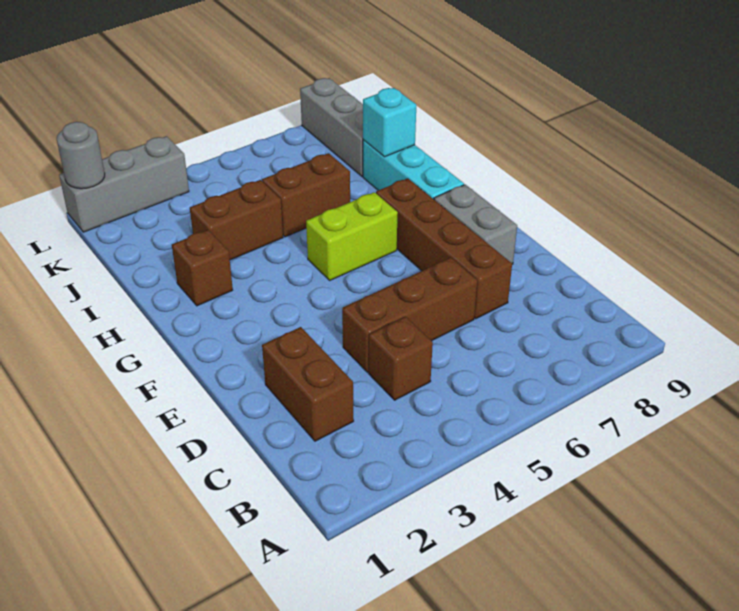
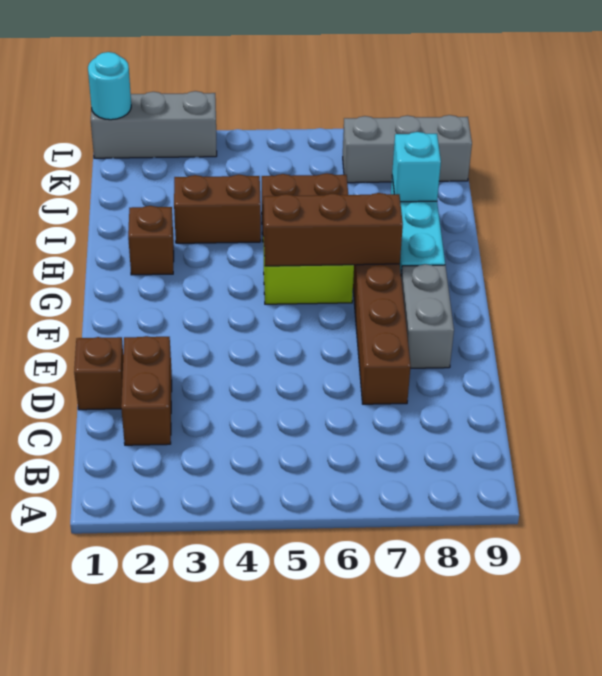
brown 1x1 brick [369,317,433,400] -> brown 1x1 brick moved to [74,337,123,410]
brown 1x3 brick [342,258,477,373] -> brown 1x3 brick moved to [264,193,403,266]
grey 1x3 brick [300,78,363,177] -> grey 1x3 brick turned to [343,115,472,183]
grey 1x1 round brick [57,122,105,189] -> cyan 1x1 round brick [88,52,131,120]

